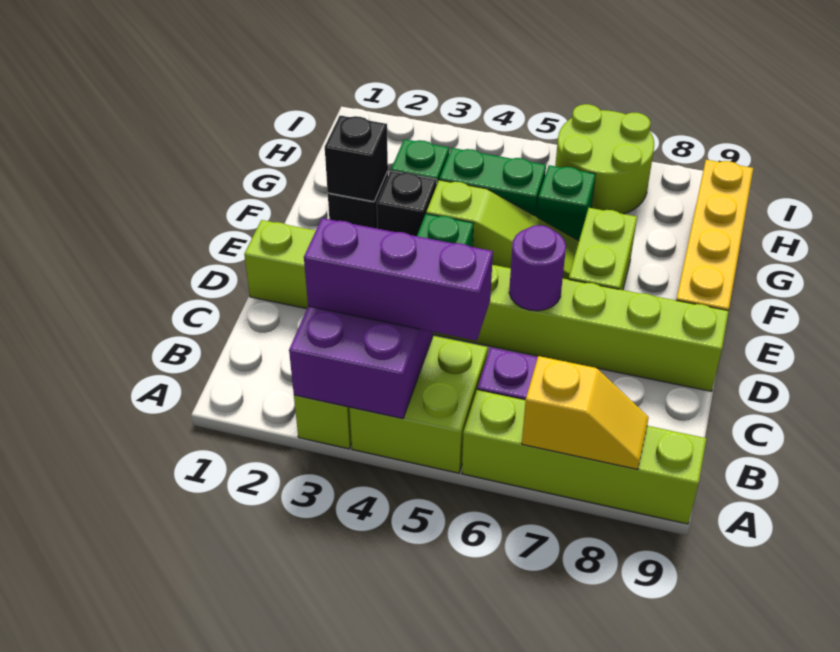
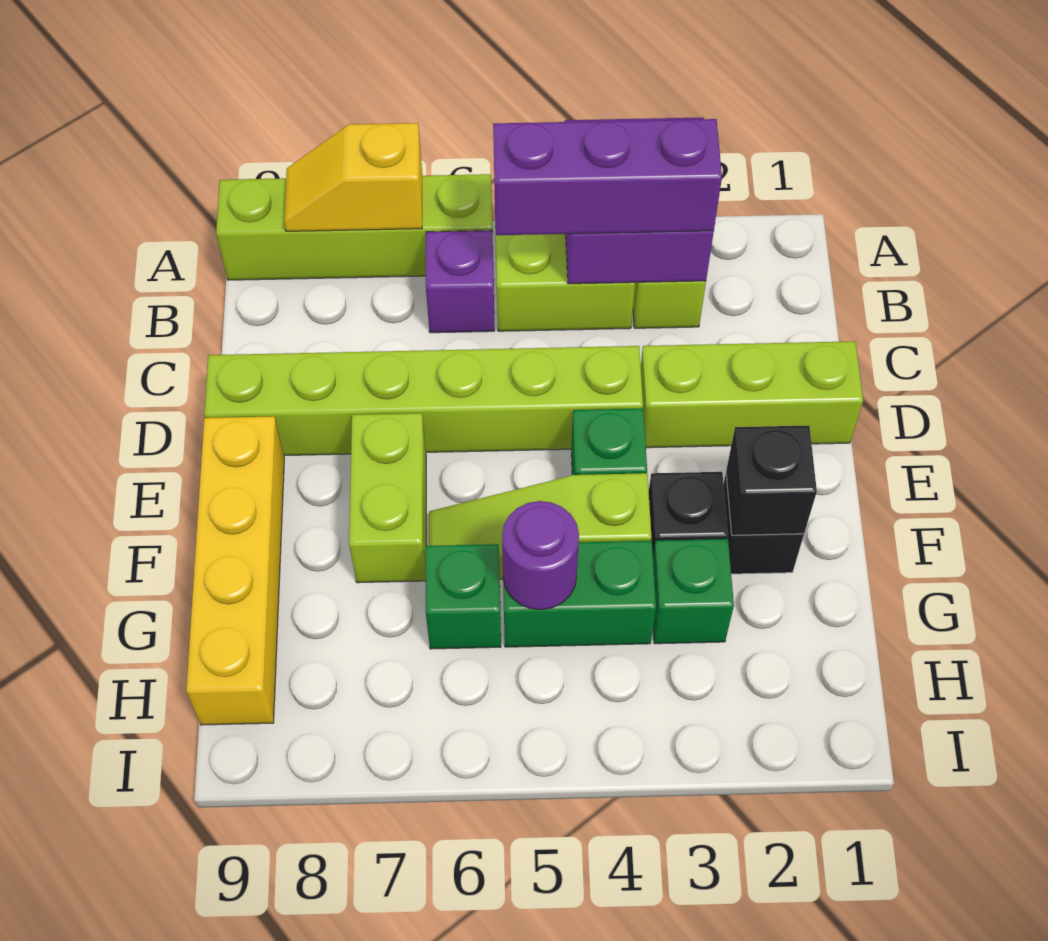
purple 1x1 round brick [509,225,566,311] -> purple 1x1 round brick moved to [502,501,579,610]
lime 2x2 round brick [555,104,654,214] -> none

